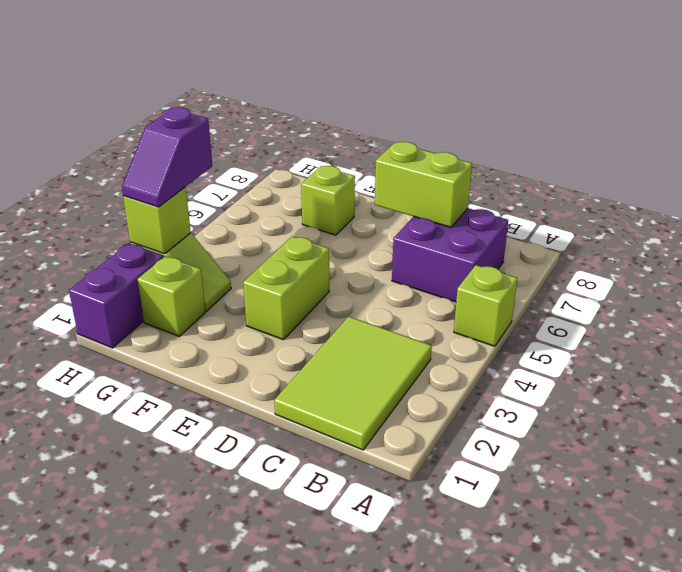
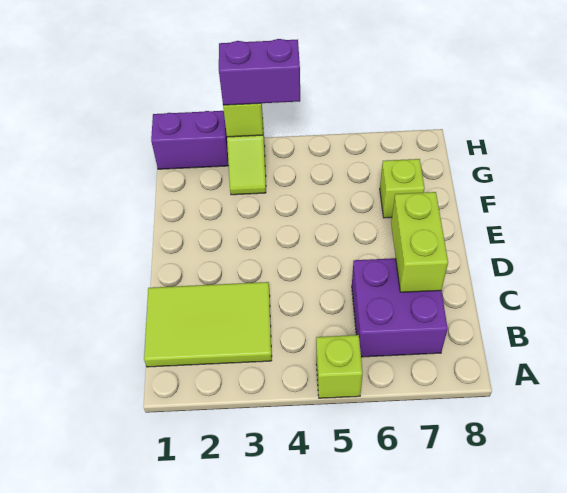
lime 1x2 brick [243,237,329,340] -> none
lime 1x1 brick [138,256,205,336] -> none
purple 1x2 slope [122,107,212,207] -> purple 1x2 brick [219,39,300,105]

